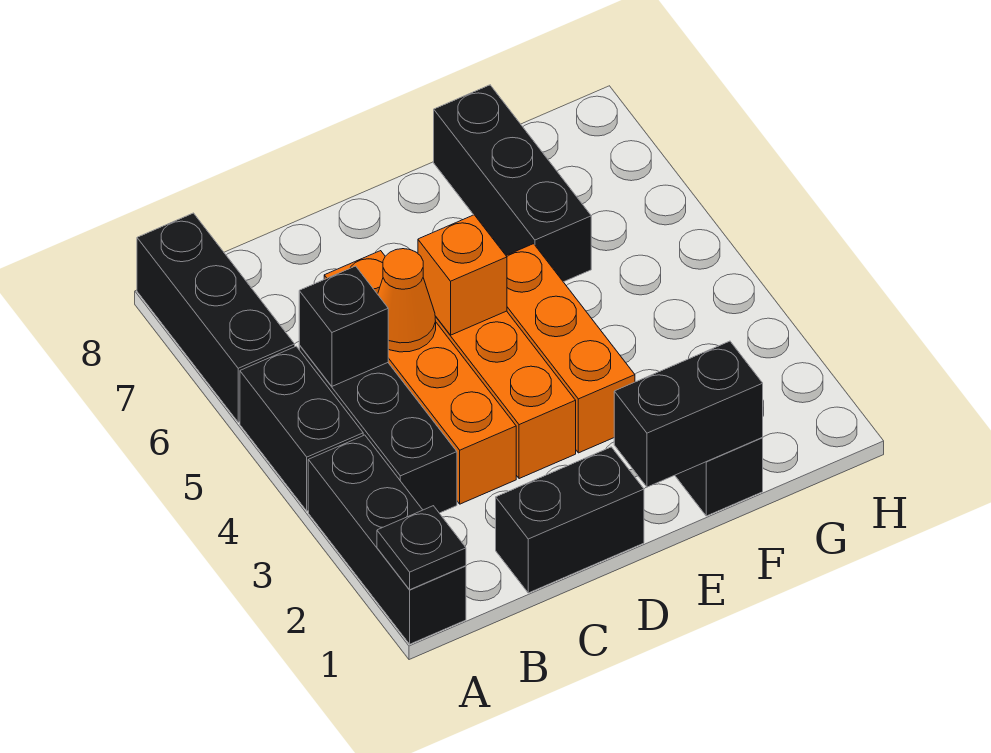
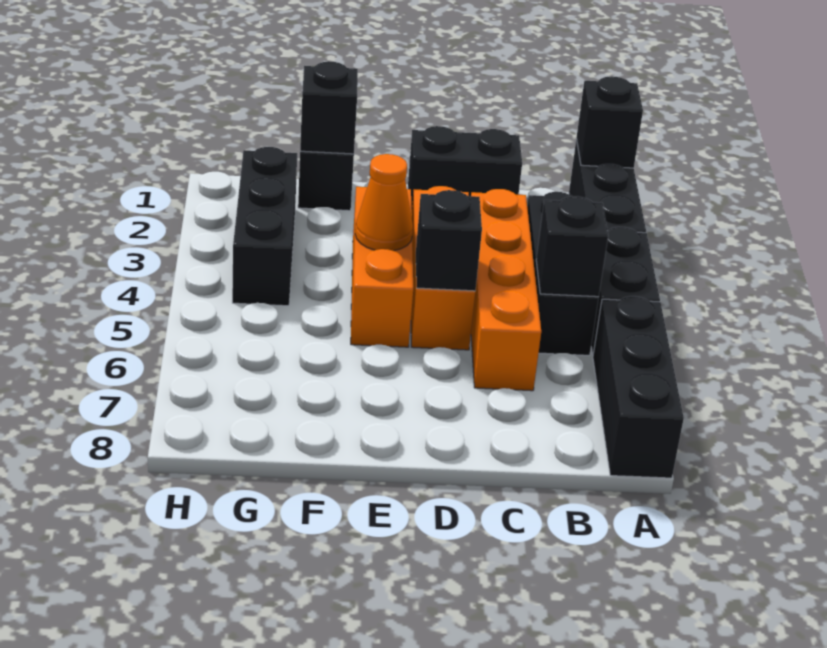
black 1x1 plate [377,506,466,590] -> black 1x1 brick [576,76,643,168]
orange 1x1 cone [378,249,436,352] -> orange 1x1 cone moved to [355,154,413,251]
orange 1x1 brick [418,215,507,335] -> black 1x1 brick [416,190,482,291]
black 1x2 brick [614,341,763,487] -> black 1x1 brick [300,61,358,154]
black 1x3 brick [434,85,591,282] -> black 1x3 brick moved to [232,147,297,306]

